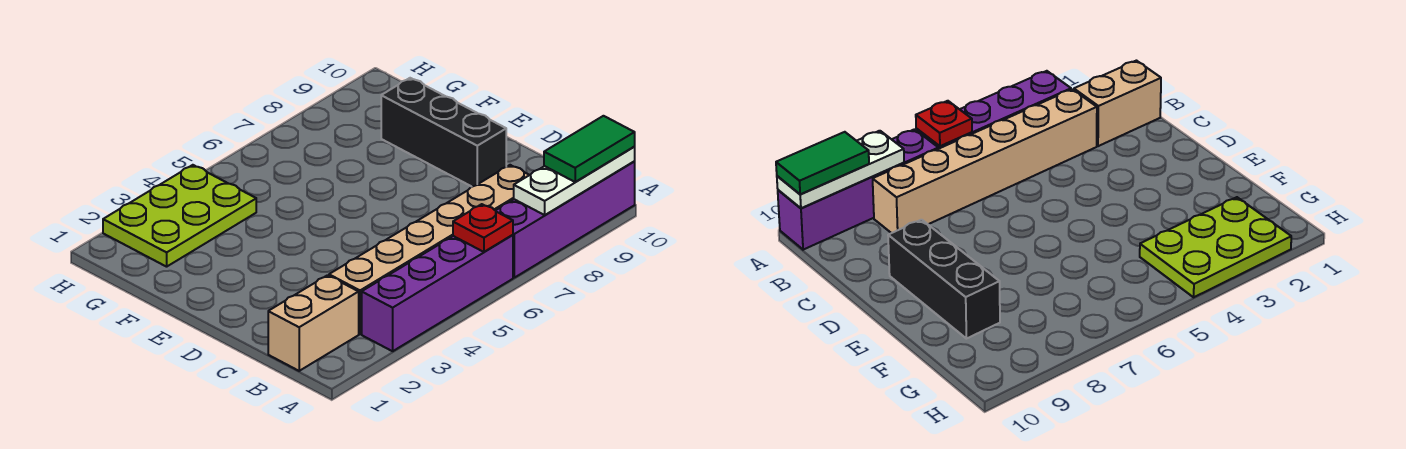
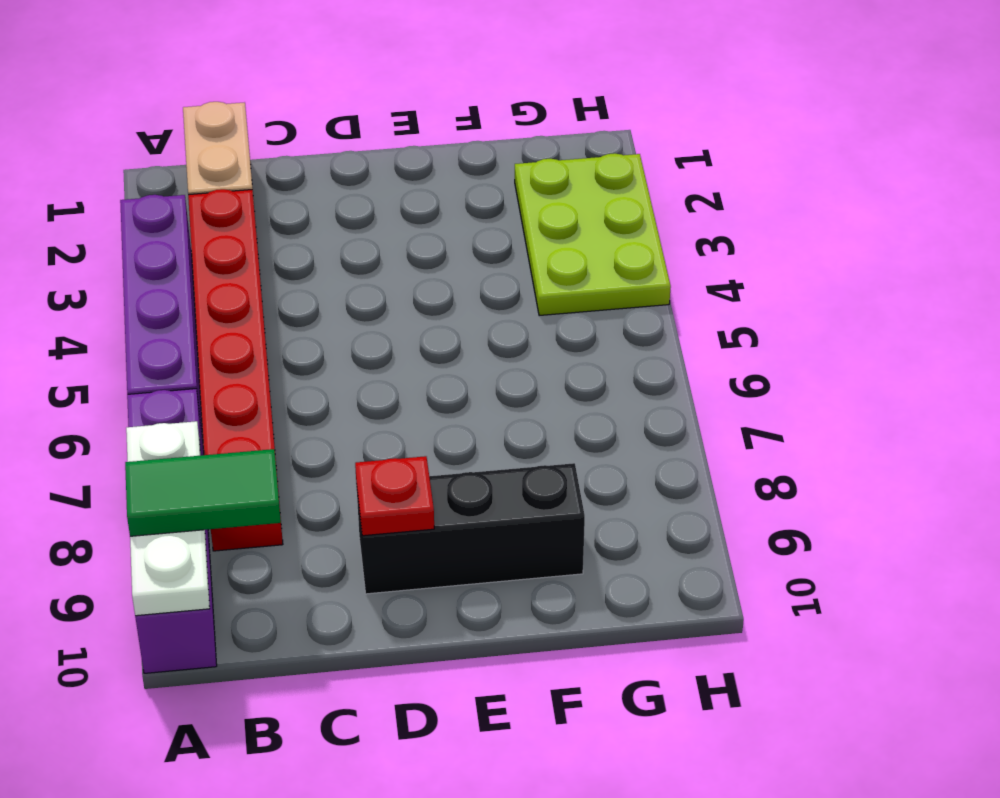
red 1x1 plate [453,204,513,252] -> red 1x1 plate moved to [355,456,434,536]
green 1x2 tile [544,116,635,182] -> green 1x2 tile turned to [125,449,281,536]
tan 1x6 brick [329,165,529,334] -> red 1x6 brick [188,189,283,551]

